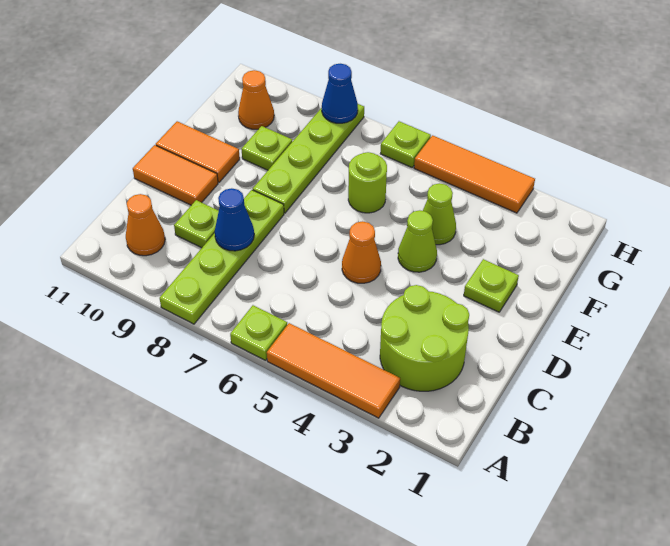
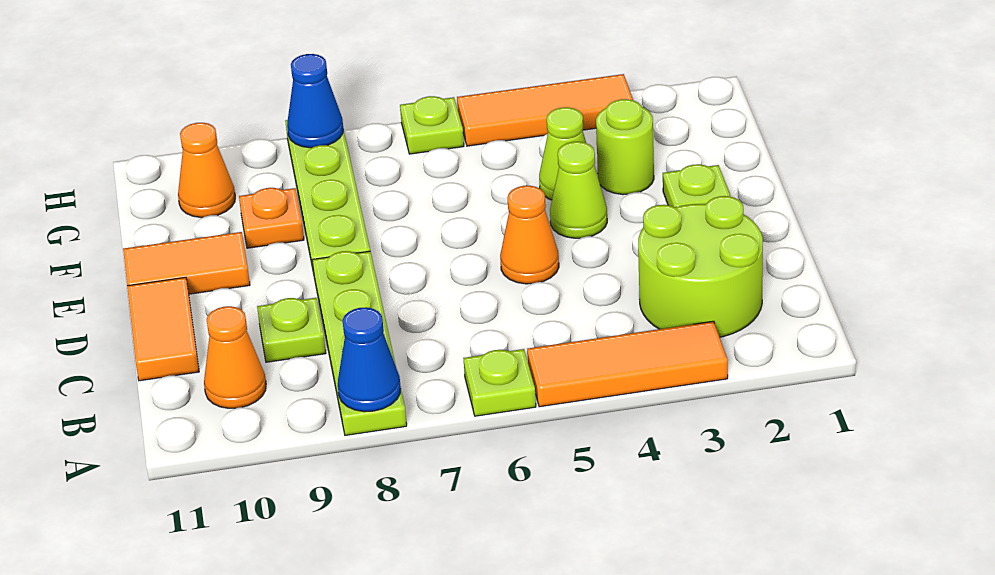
blue 1x1 cone [215,188,254,251] -> blue 1x1 cone moved to [338,307,401,412]
orange 1x2 tile [133,145,218,205] -> orange 1x2 tile turned to [127,277,199,381]
lime 1x1 round brick [348,152,387,213] -> lime 1x1 round brick moved to [596,99,654,195]
lime 1x1 plate [242,126,292,170] -> orange 1x1 plate [239,188,304,248]

